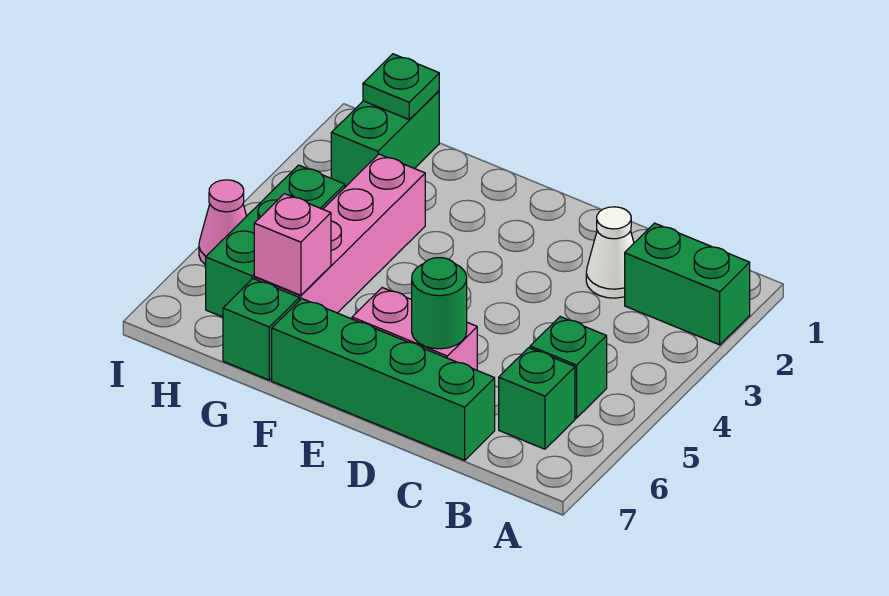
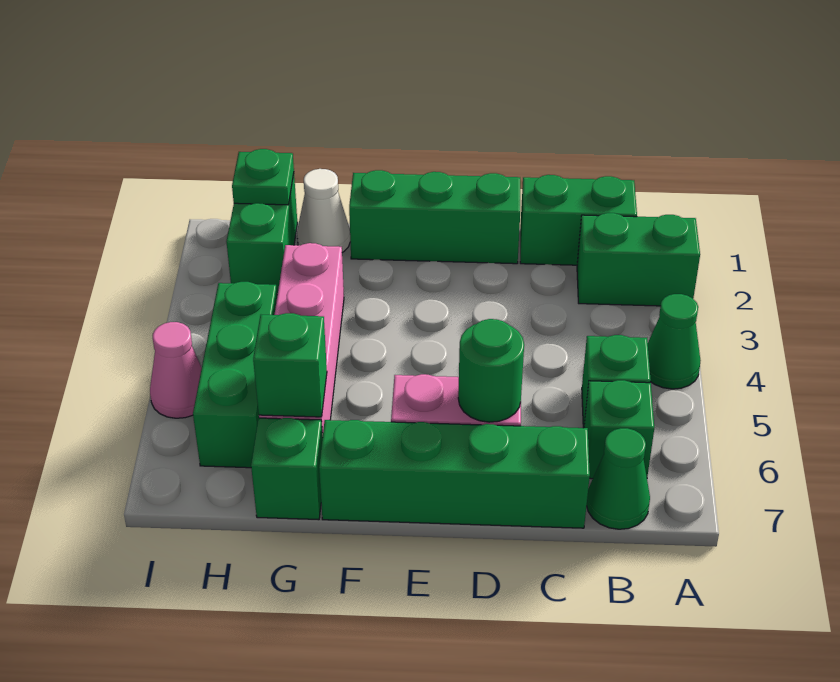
none -> green 1x1 cone [648,294,701,389]
none -> green 1x2 brick [520,175,637,265]
none -> green 1x1 cone [587,428,650,529]
white 1x1 cone [586,207,634,298] -> white 1x1 cone moved to [297,169,350,253]
none -> green 1x3 brick [349,170,520,264]
pink 1x1 brick [254,194,331,295] -> green 1x1 brick [253,313,327,417]

